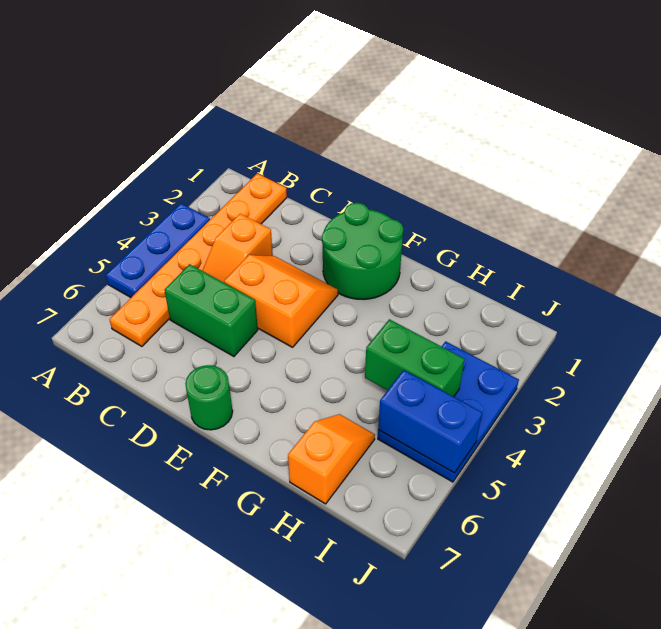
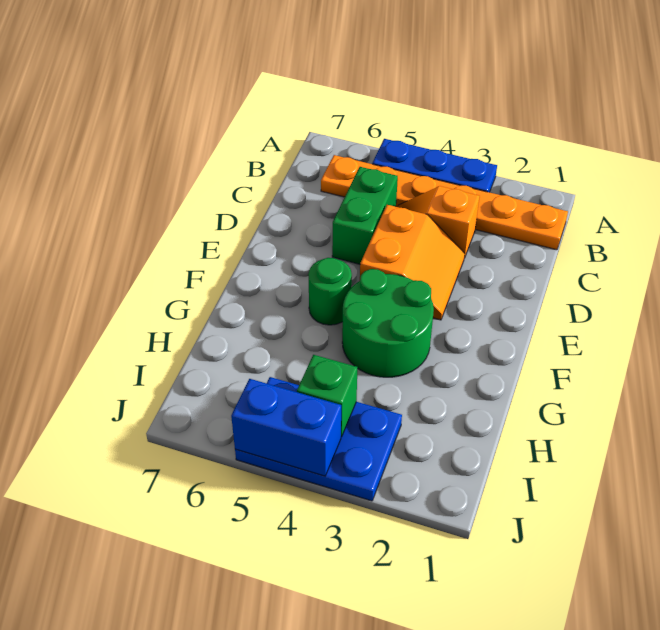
green 2x2 round brick [322,203,403,300] -> green 2x2 round brick moved to [342,269,434,377]
green 1x1 round brick [185,365,233,430] -> green 1x1 round brick moved to [308,258,352,325]
green 1x2 brick [365,319,465,397] -> green 1x1 brick [297,355,357,437]
orange 1x2 slope [288,414,375,504] -> none
blue 1x2 brick [378,370,482,473] -> blue 1x2 brick turned to [231,379,341,476]

